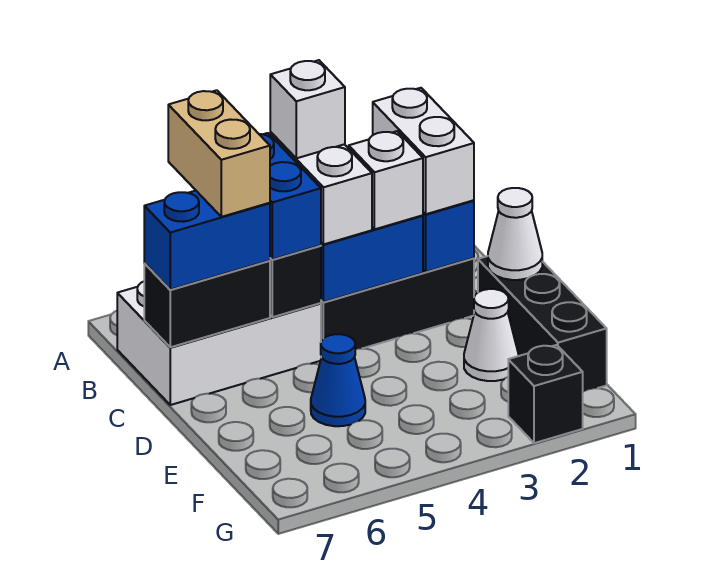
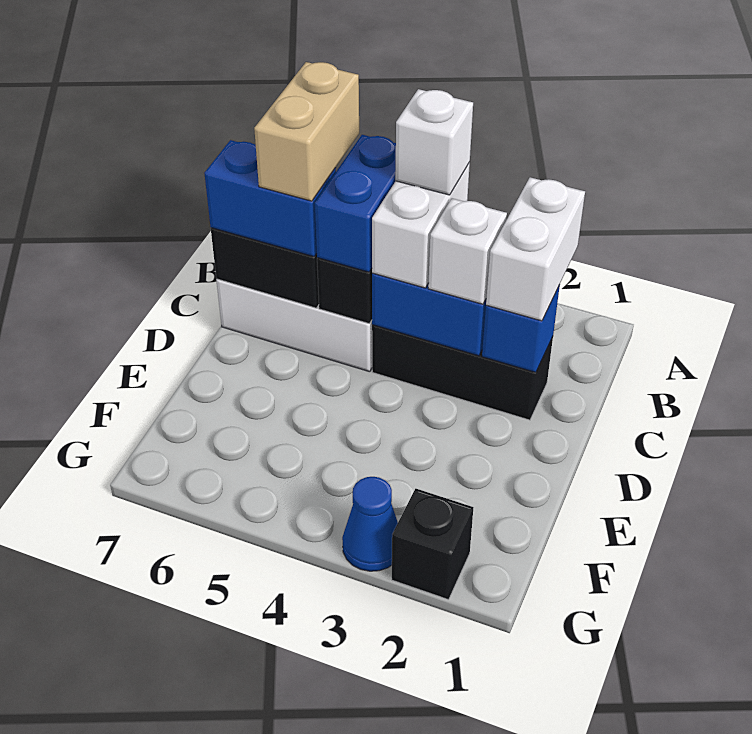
black 1x3 brick [478,256,607,392] -> none
white 1x1 cone [488,188,542,280] -> none
white 1x1 cone [464,289,518,381] -> none
blue 1x1 cone [311,334,365,426] -> blue 1x1 cone moved to [342,477,398,571]

